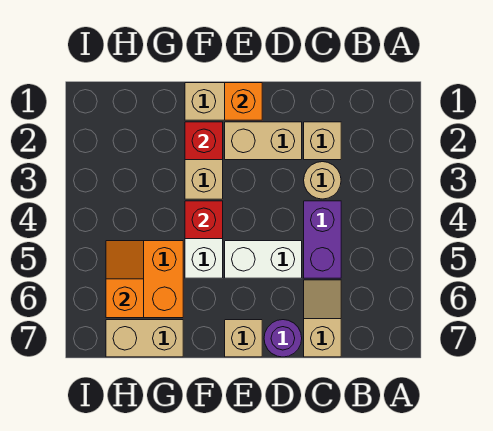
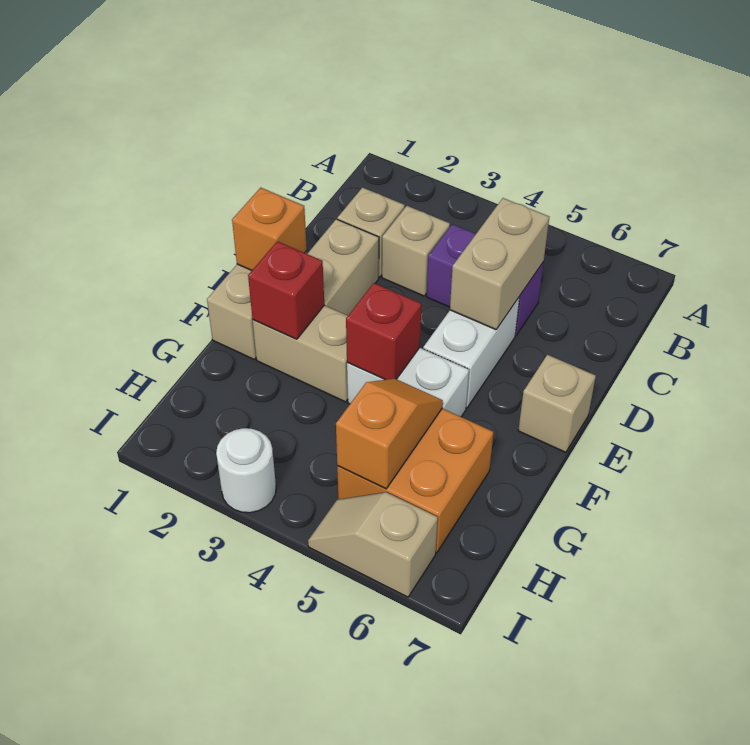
tan 1x1 round brick [304,162,341,199] -> tan 1x1 brick [382,206,450,296]
tan 1x2 slope [304,280,341,357] -> tan 1x2 slope moved to [308,492,438,597]
purple 1x1 round brick [264,320,302,357] -> none
tan 1x2 brick [106,320,183,357] -> tan 1x2 brick moved to [450,198,549,329]
orange 1x2 slope [106,241,144,318] -> orange 1x2 slope turned to [336,379,443,489]
none -> white 1x1 round brick [216,428,276,513]

